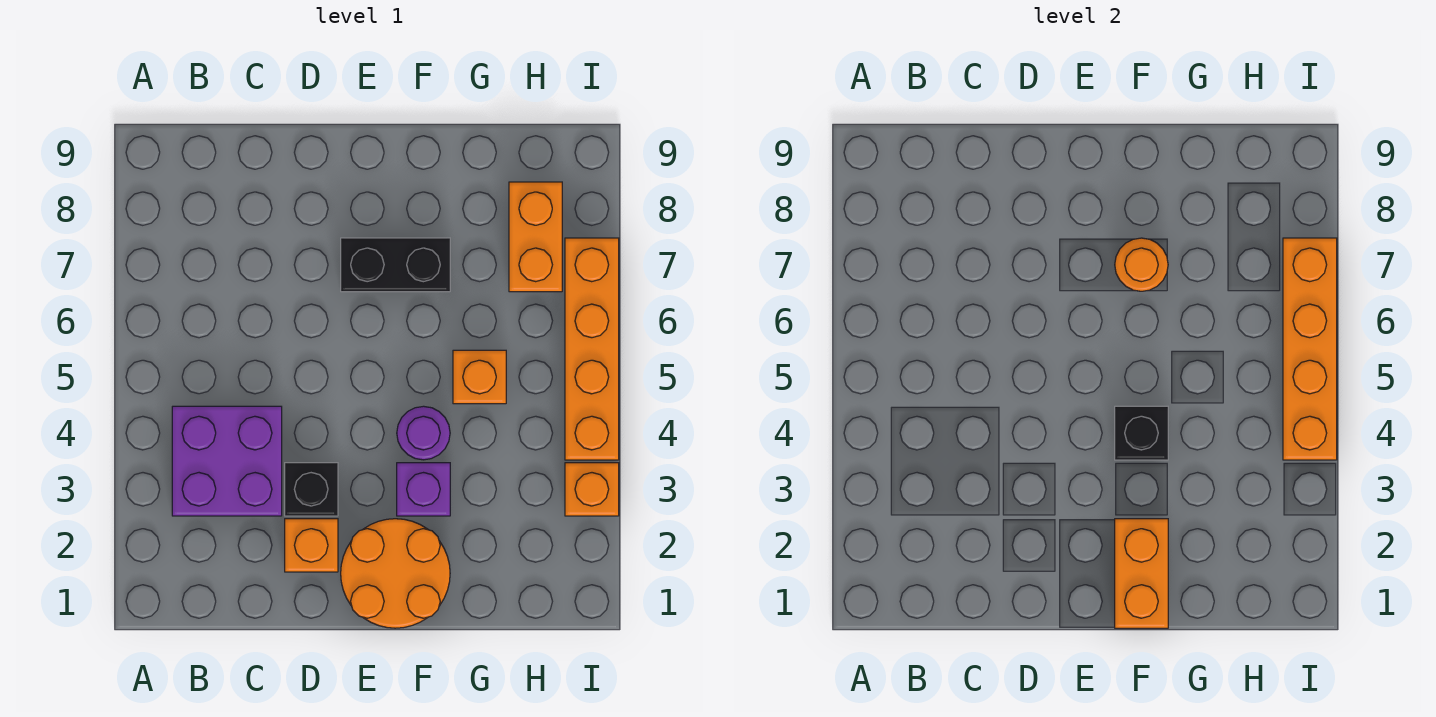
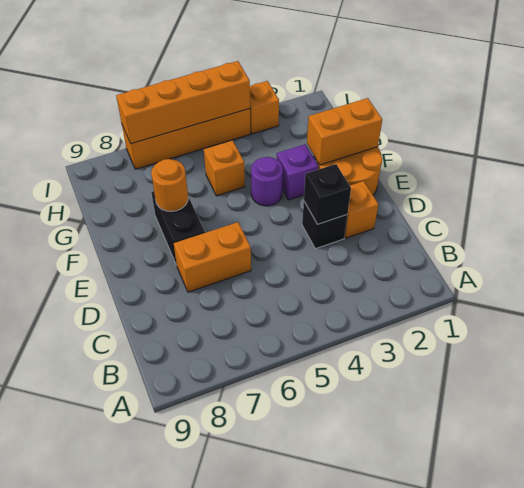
purple 2x2 brick [172,406,282,516] -> none
black 1x1 brick [1115,406,1168,460] -> black 1x1 brick moved to [304,164,351,224]
orange 1x2 brick [509,182,562,292] -> orange 1x2 brick moved to [174,222,251,292]

